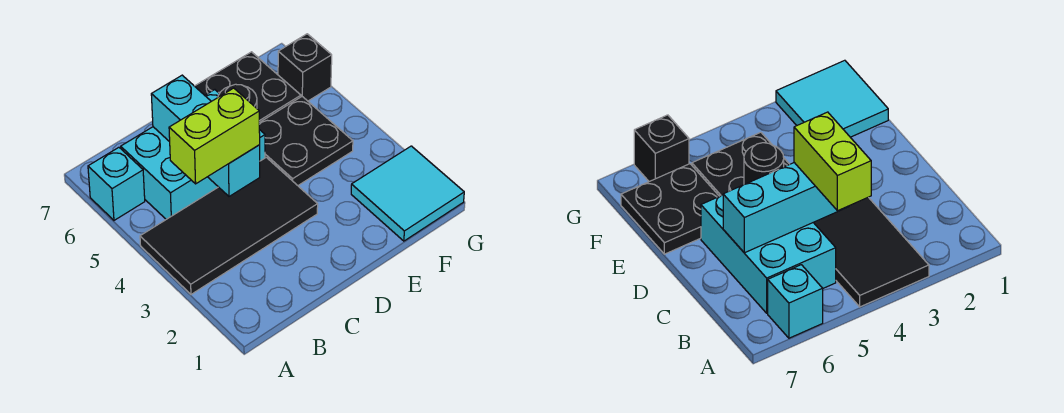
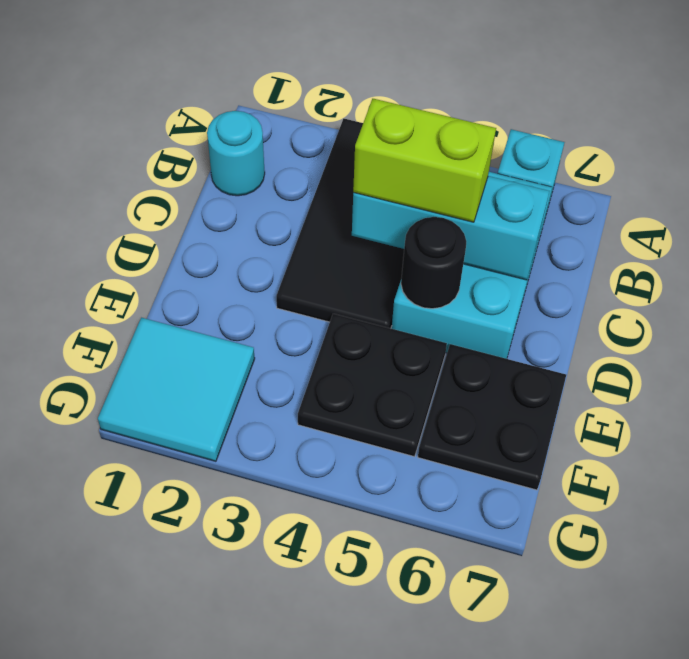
none -> cyan 1x1 round brick [207,111,265,196]
lime 1x2 brick [169,88,260,184] -> lime 1x2 brick turned to [353,99,496,222]
black 1x1 brick [278,34,332,101] -> none

